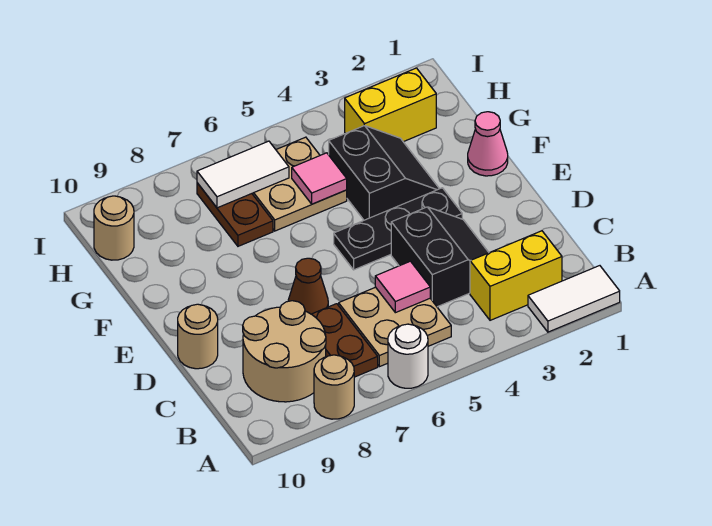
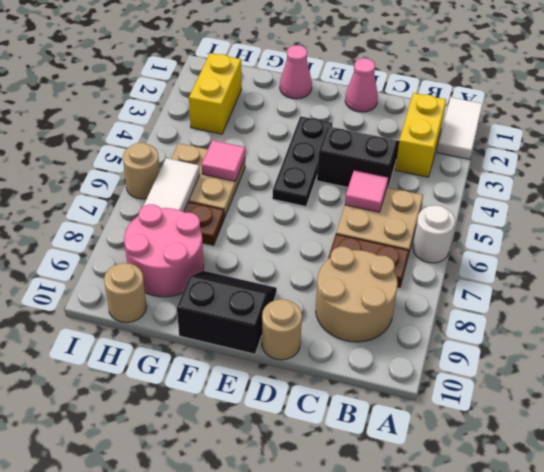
tan 1x1 round brick [314,355,354,419] -> tan 1x1 round brick moved to [123,143,160,199]
none -> pink 1x1 cone [345,58,378,112]
brown 1x1 cone [288,258,328,314] -> none
black 2x2 slope [329,126,439,220] -> black 2x2 slope moved to [177,271,277,354]
none -> pink 2x2 round brick [124,204,204,297]

